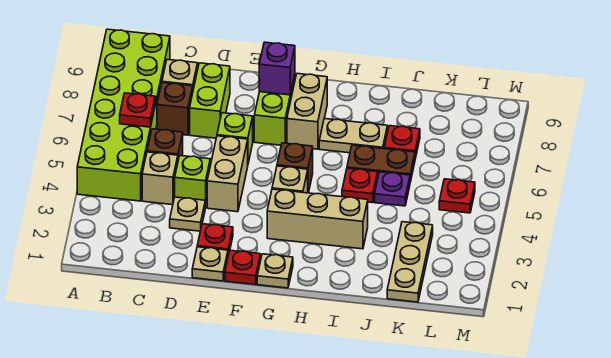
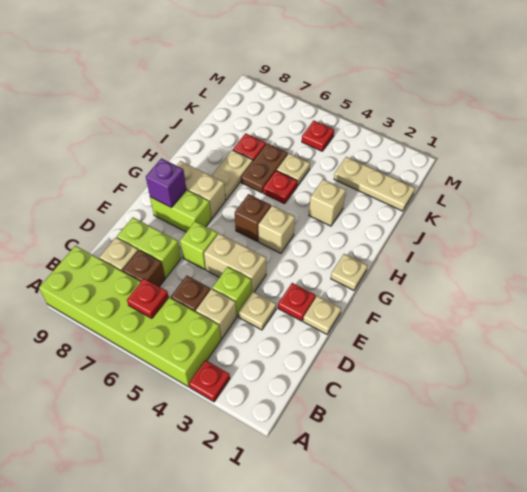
red 1x1 plate [225,250,260,285] -> red 1x1 plate moved to [189,360,230,402]
tan 1x3 brick [267,189,368,249] -> tan 1x1 brick [309,179,346,226]
purple 1x1 plate [375,172,410,206] -> tan 1x1 plate [277,154,310,186]

